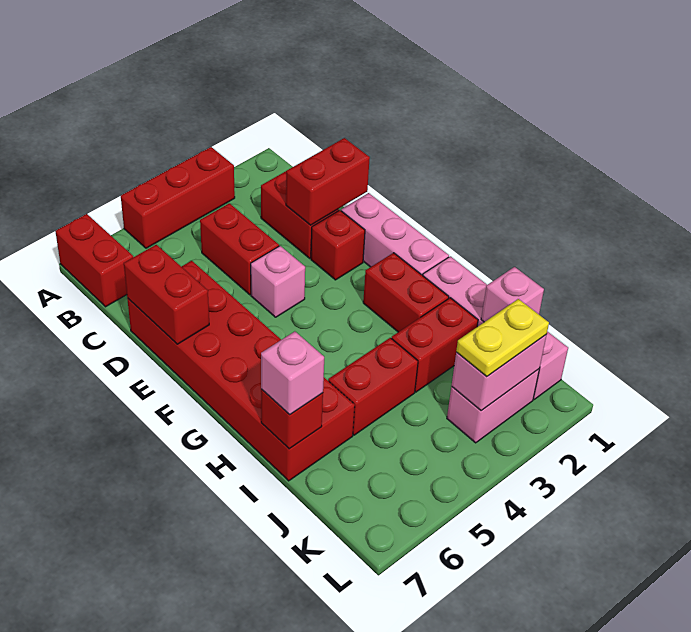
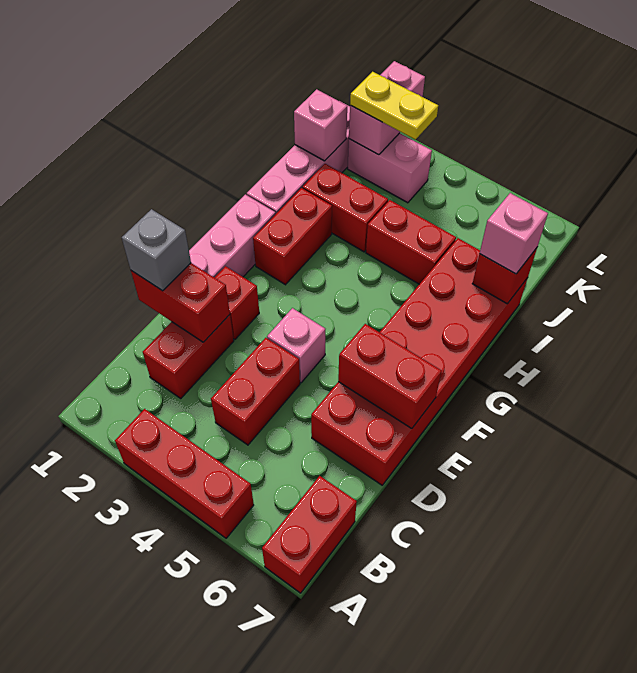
none -> grey 1x1 brick [122,209,191,291]
red 1x2 brick [124,245,209,344] -> red 1x2 brick turned to [338,324,441,429]
pink 1x2 brick [451,334,547,411] -> pink 1x2 brick turned to [349,61,425,155]

